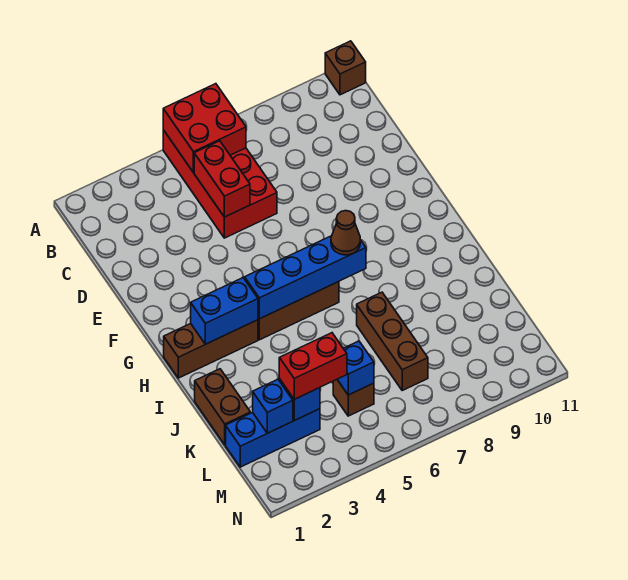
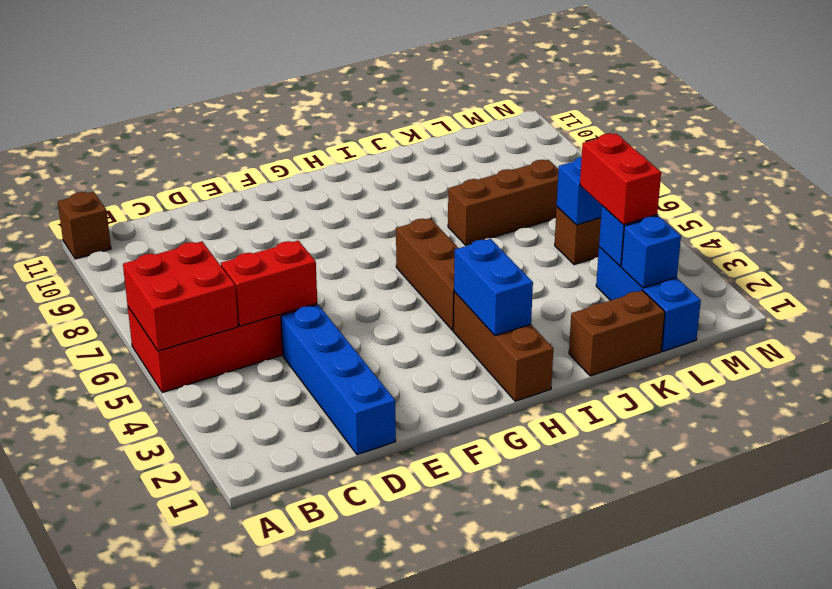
blue 1x4 brick [245,236,366,319] -> blue 1x4 brick moved to [281,305,396,455]
brown 1x1 cone [331,211,360,255] -> none

